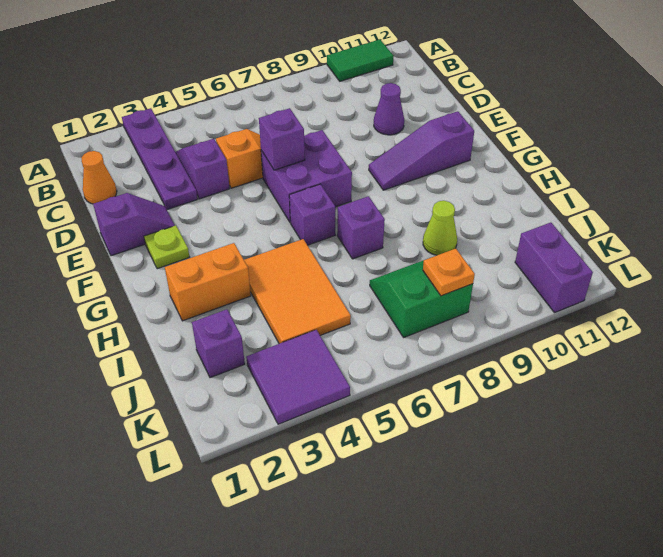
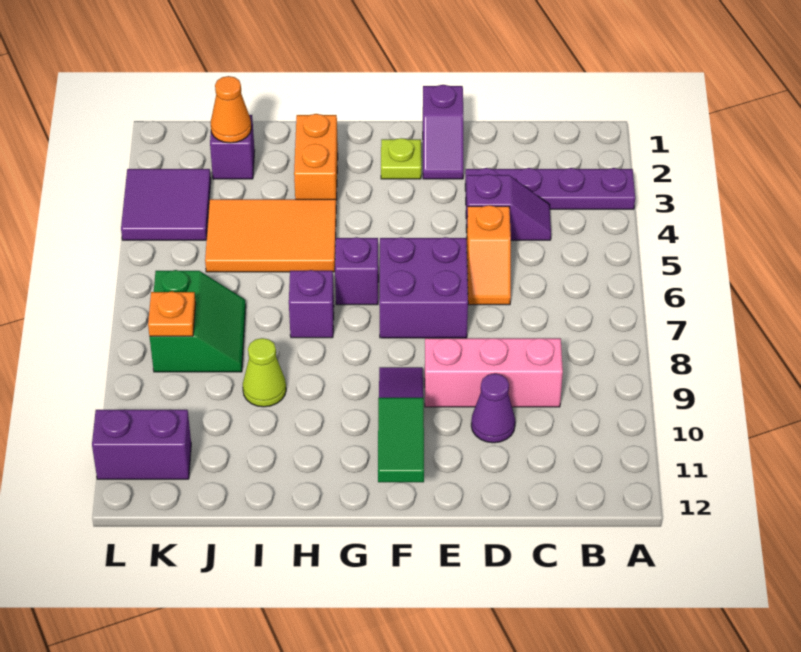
green 1x2 tile [327,39,394,81] -> green 1x2 tile moved to [378,398,424,482]
orange 1x1 cone [82,151,117,204] -> orange 1x1 cone moved to [210,76,251,143]
none -> pink 1x3 brick [425,338,563,407]
purple 1x1 brick [259,108,305,170] -> none

